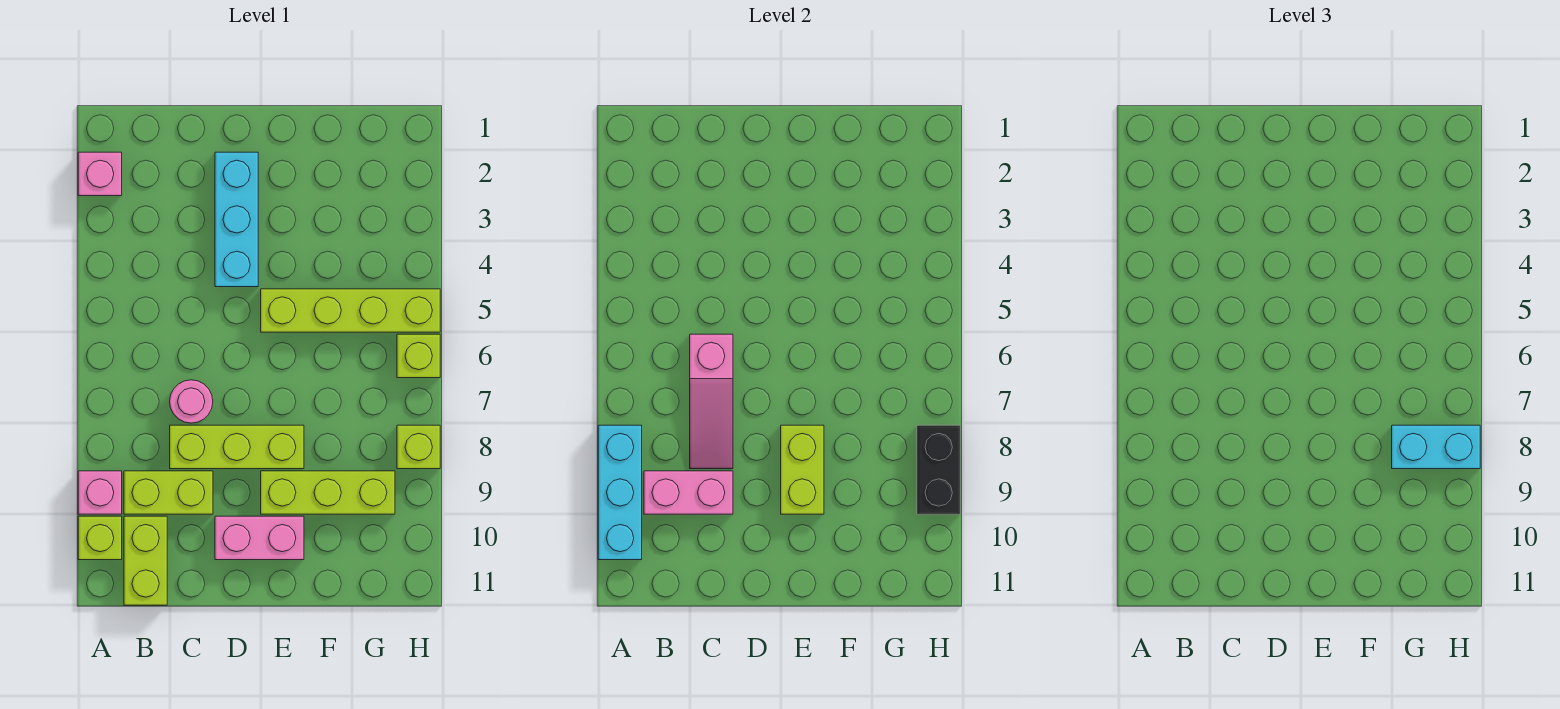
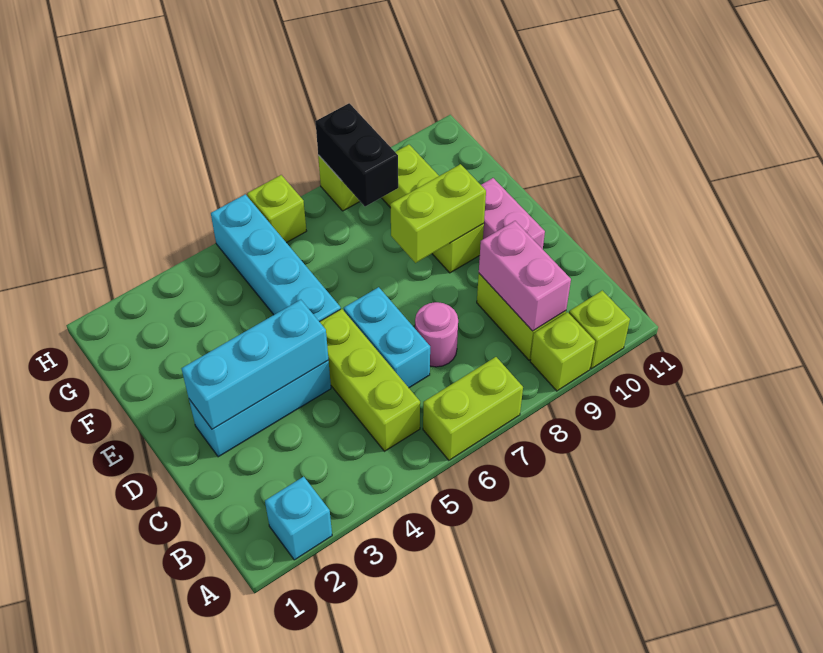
pink 1x1 brick [78,152,122,196] -> cyan 1x1 brick [265,477,332,560]
cyan 1x3 brick [598,425,642,560] -> cyan 1x3 brick moved to [182,300,328,429]
pink 1x1 brick [78,471,122,514] -> lime 1x1 brick [530,312,595,391]
lime 1x2 brick [124,516,167,605] -> lime 1x2 brick moved to [423,357,523,460]
pink 1x3 slope [690,334,733,469] -> none
lime 1x3 brick [170,425,304,469] -> lime 1x3 brick moved to [320,309,420,451]
lime 1x4 brick [261,289,440,332] -> cyan 1x4 brick [211,194,341,322]
cyan 1x2 brick [1392,425,1480,469] -> cyan 1x2 brick moved to [344,287,430,388]
black 1x2 brick [917,425,960,514] -> black 1x2 brick turned to [315,103,398,206]

